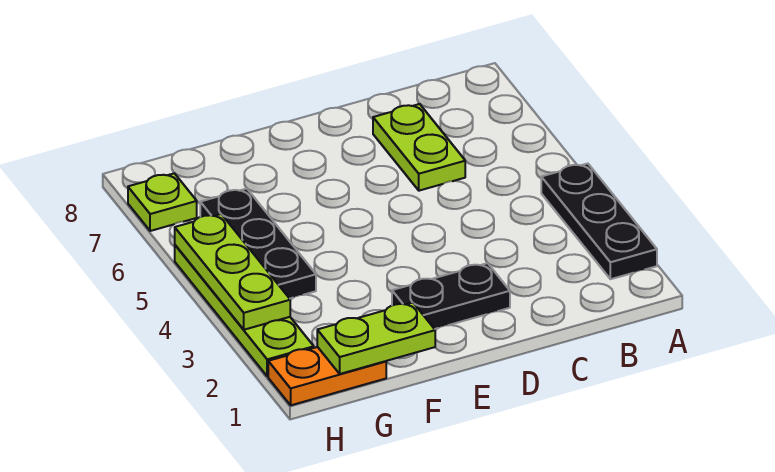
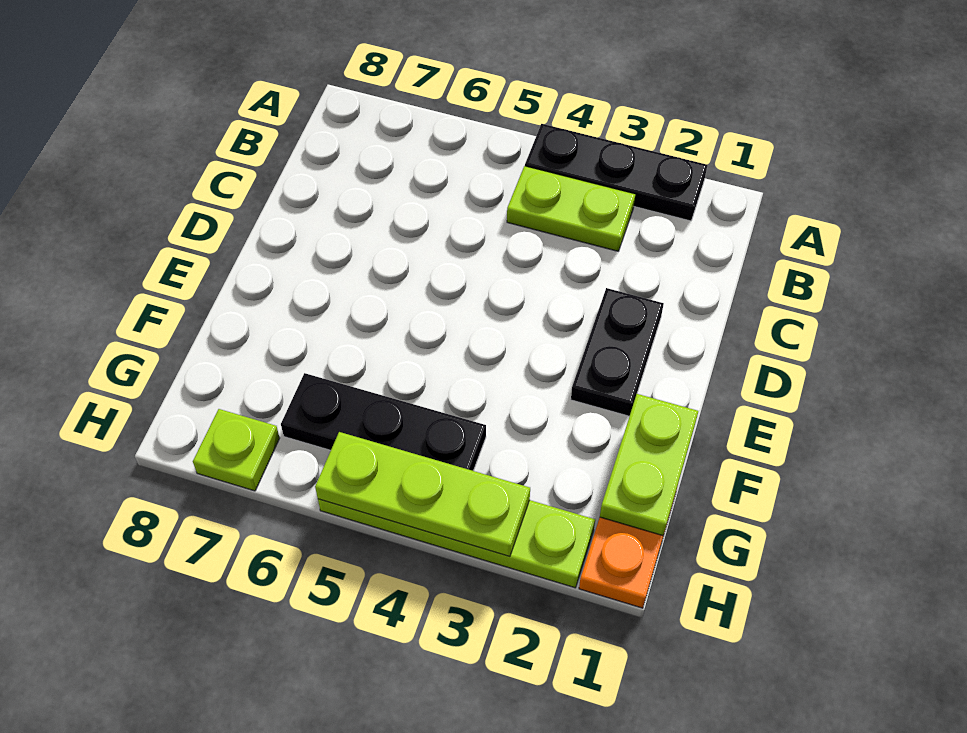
lime 1x2 plate [373,104,465,191] -> lime 1x2 plate moved to [507,166,635,251]

